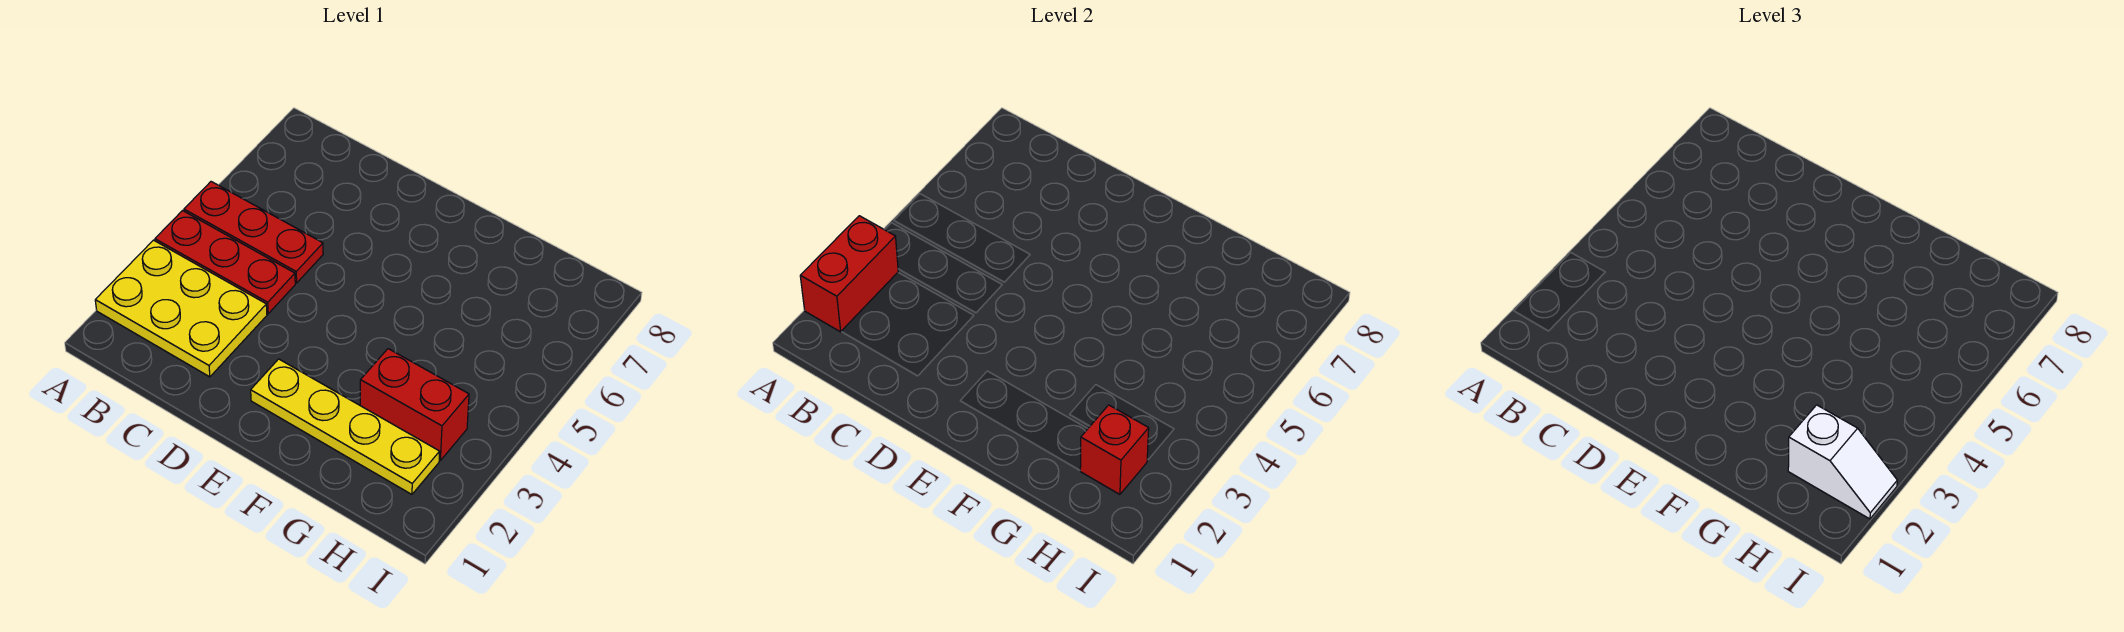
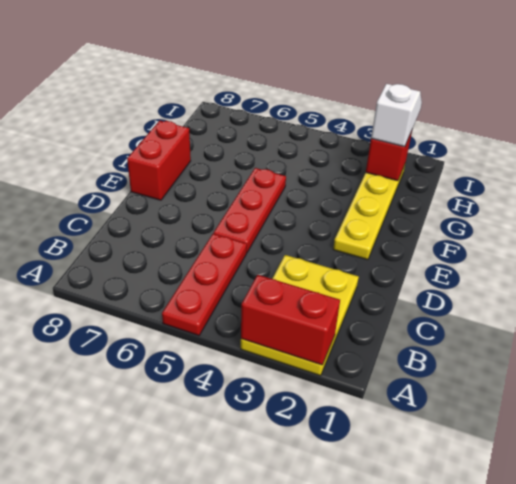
red 1x3 plate [155,211,295,314] -> red 1x3 plate moved to [214,168,286,253]
red 1x2 brick [360,349,469,460] -> red 1x2 brick moved to [127,121,191,200]

